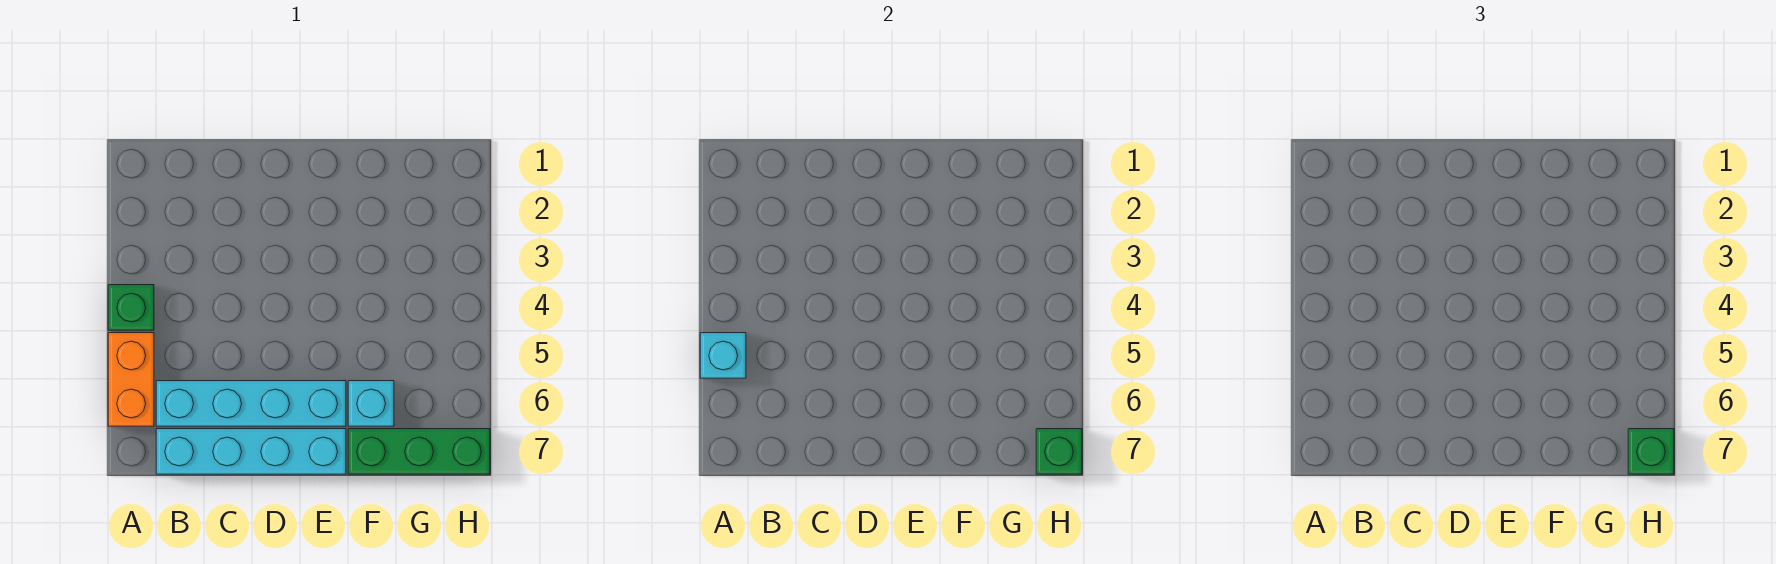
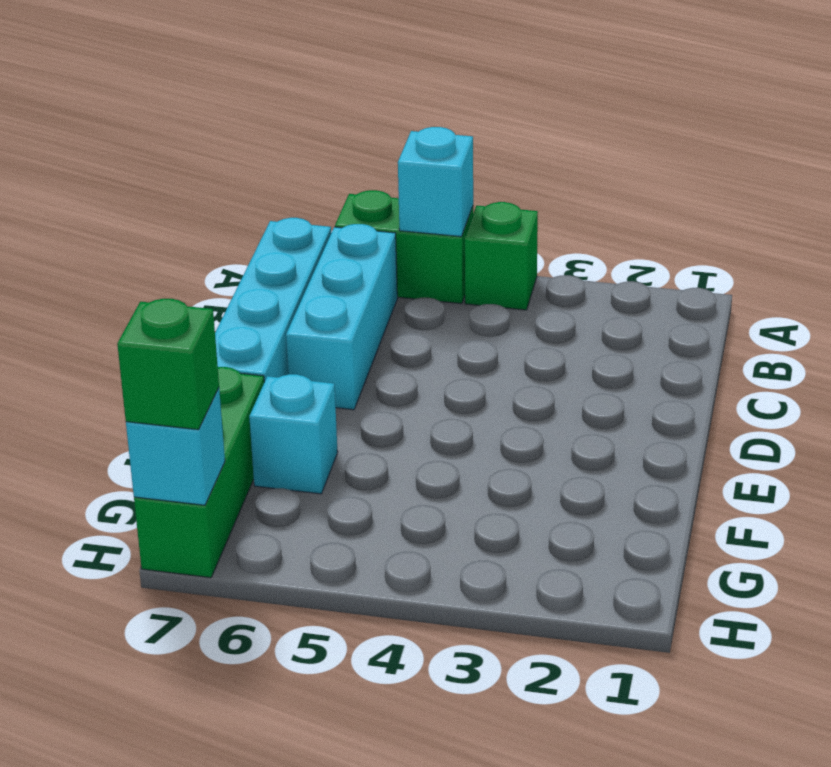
orange 1x2 brick [108,333,154,426] -> green 1x2 brick [335,190,473,304]
cyan 1x4 brick [156,381,346,426] -> cyan 1x3 brick [286,224,397,410]
green 1x1 brick [1036,429,1082,474] -> cyan 1x1 brick [126,388,225,505]

